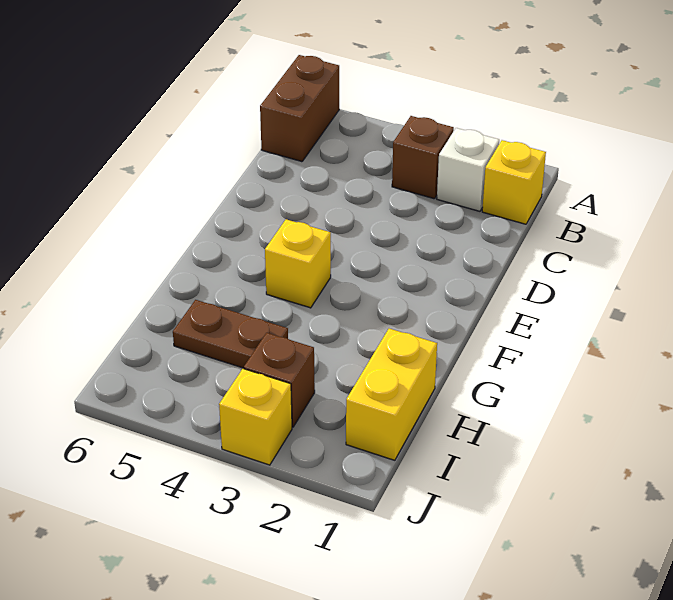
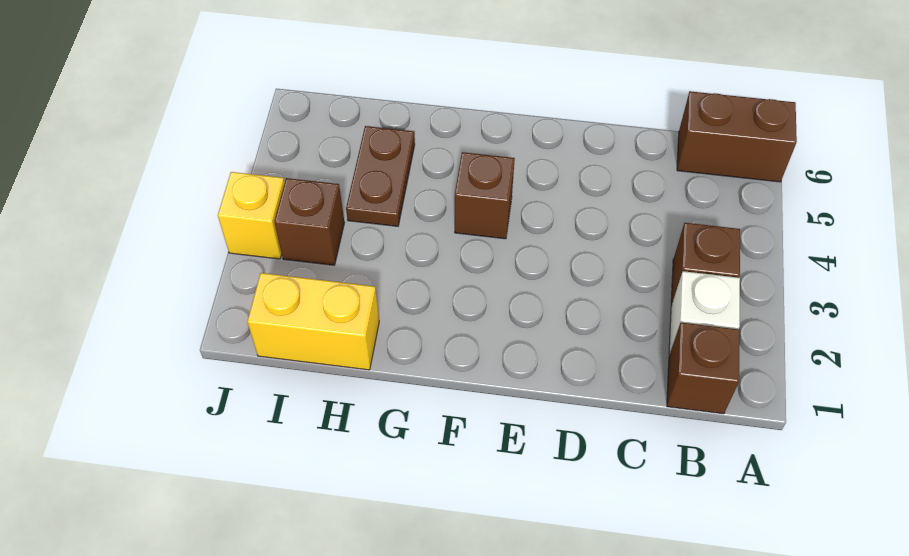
yellow 1x1 brick [482,140,546,224] -> brown 1x1 brick [667,323,740,414]
yellow 1x1 brick [265,219,331,308] -> brown 1x1 brick [455,152,515,239]

